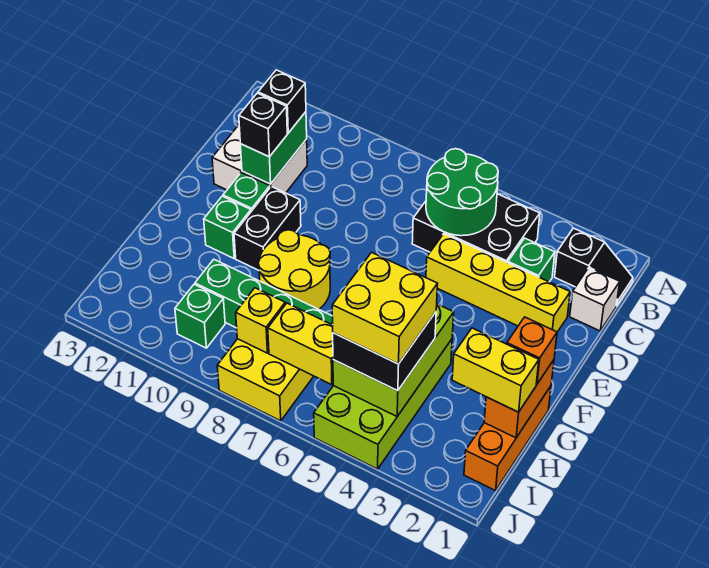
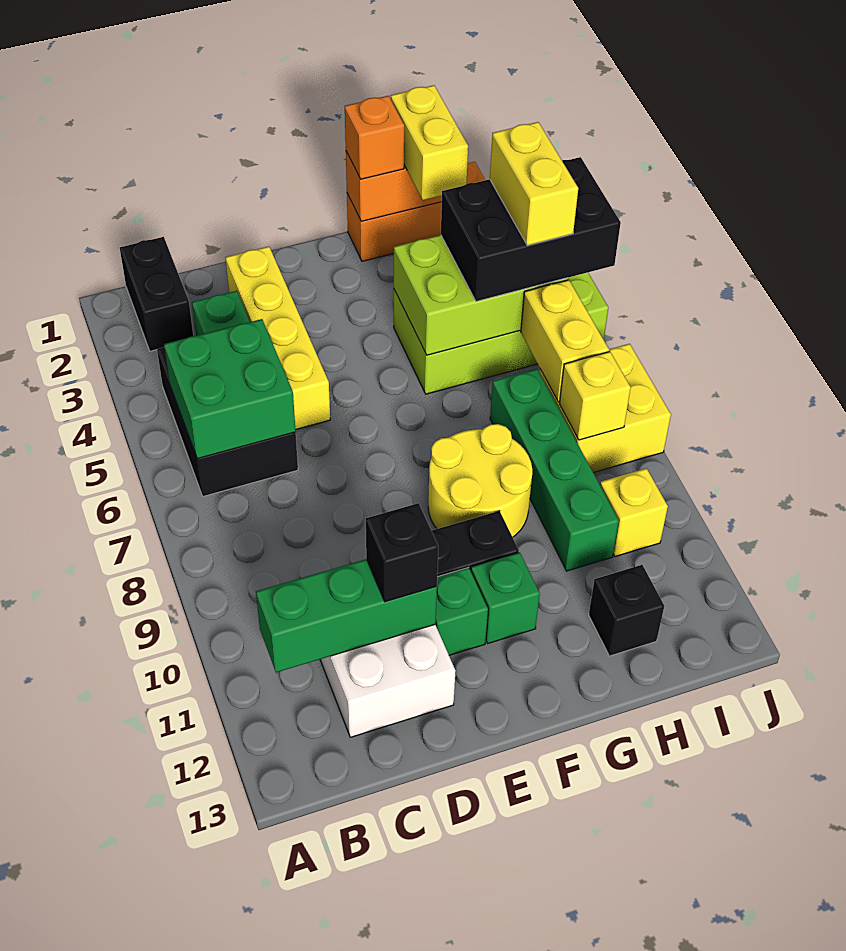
black 1x2 slope [555,228,633,306] -> black 1x2 brick [120,237,194,351]
green 2x2 round brick [426,149,498,236] -> green 2x2 brick [164,319,296,459]
white 1x1 brick [570,268,620,331] -> none
green 1x2 brick [240,112,307,184] -> green 1x3 brick [256,559,437,672]
black 1x1 brick [258,70,306,133] -> black 1x1 brick moved to [589,565,664,656]
black 2x2 brick [333,312,436,391] -> black 2x3 brick [441,157,621,301]
yellow 2x2 brick [332,252,438,364] -> yellow 1x2 brick [490,122,578,245]
green 1x1 brick [175,284,225,348] -> yellow 1x1 brick [600,468,668,557]

